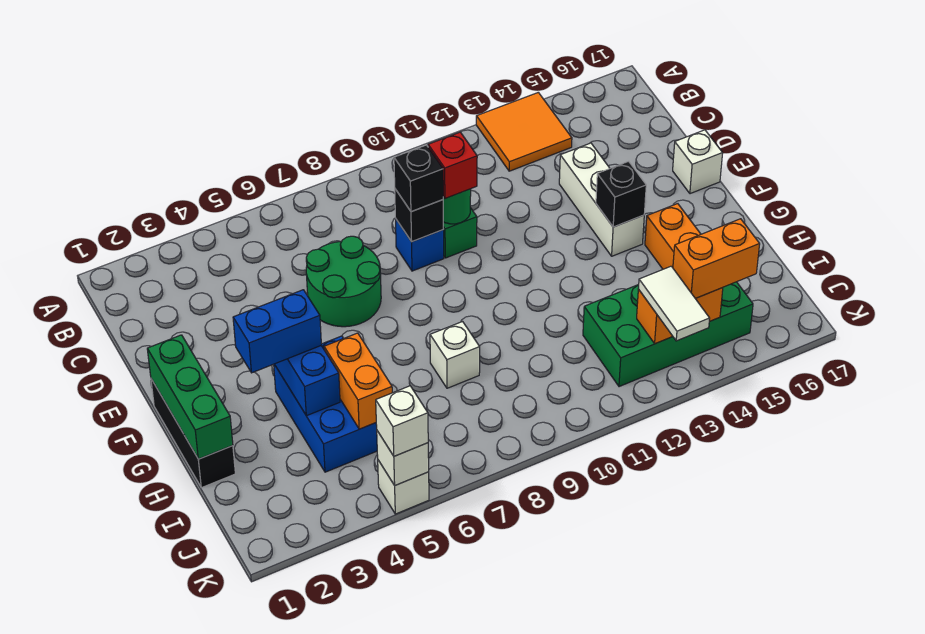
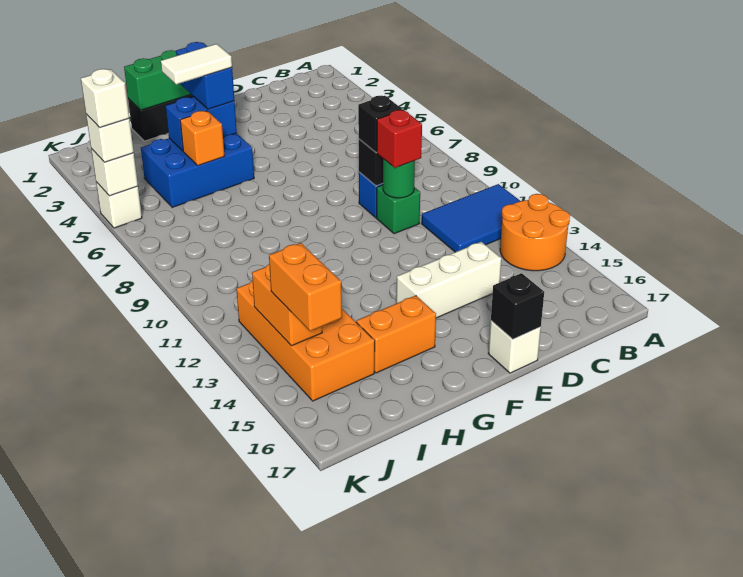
none -> blue 2x3 tile [422,184,520,252]
orange 2x2 tile [476,92,572,171] -> orange 2x2 round brick [500,194,570,271]
green 2x2 round brick [306,236,381,327] -> none
black 1x1 brick [596,161,646,227] -> black 1x1 brick moved to [491,273,544,339]
orange 1x2 brick [324,333,392,429] -> orange 1x1 brick [180,111,224,166]
white 1x1 brick [430,322,480,388] -> white 1x1 brick moved to [81,69,129,128]
green 2x4 brick [583,282,753,387] -> orange 2x4 brick [236,281,375,401]
white 1x2 tile [638,266,710,341] -> white 1x2 tile moved to [161,44,232,84]

